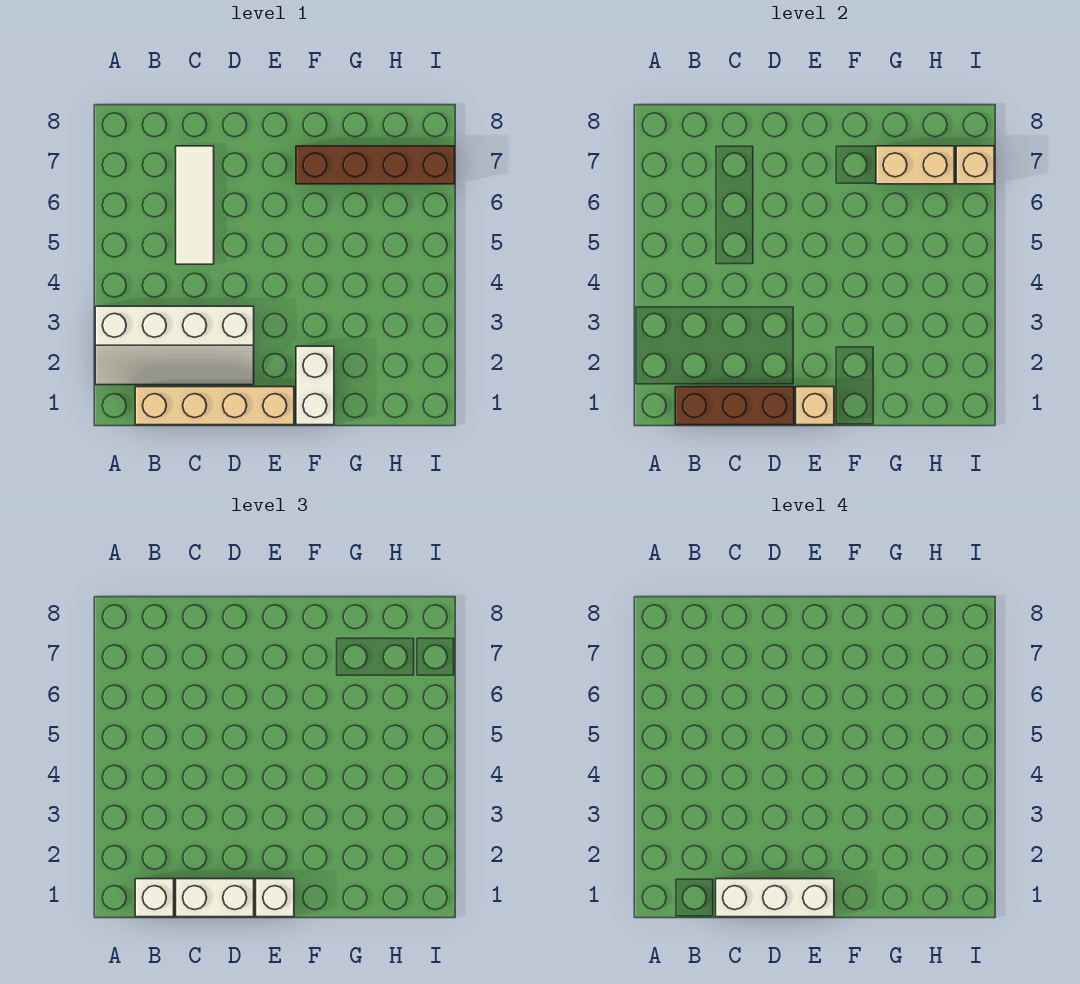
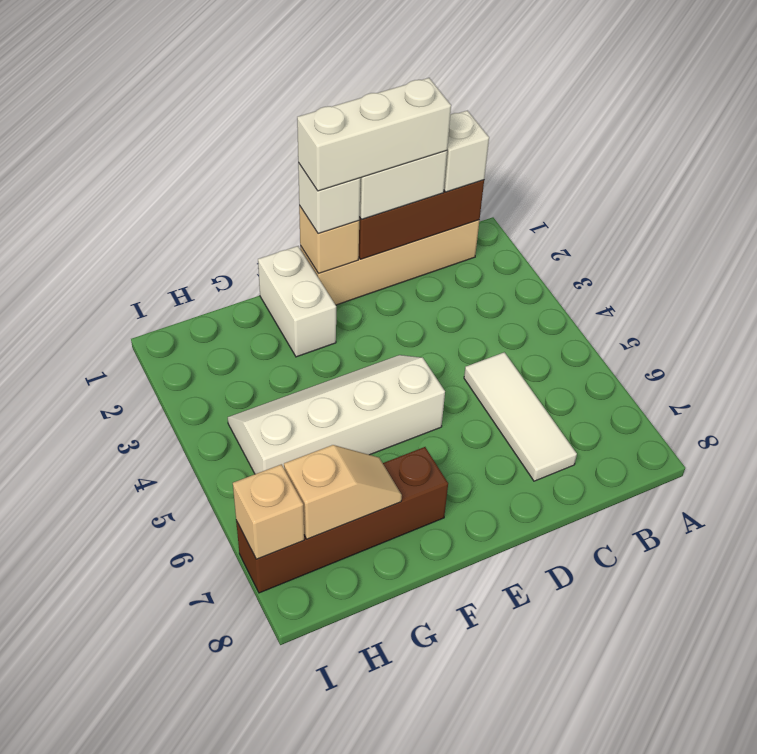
white 2x4 slope [95,306,254,385] -> white 2x4 slope moved to [228,355,445,474]
tan 1x2 brick [876,146,954,184] -> tan 1x2 slope [284,445,402,539]

